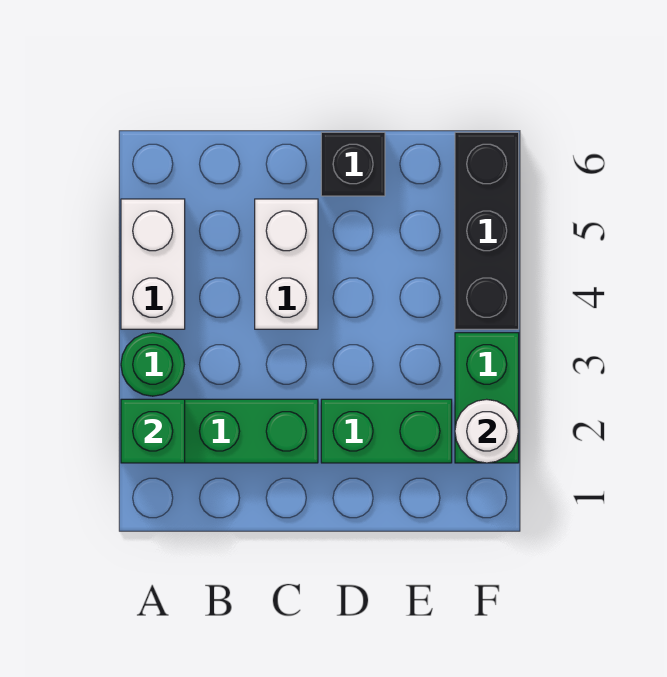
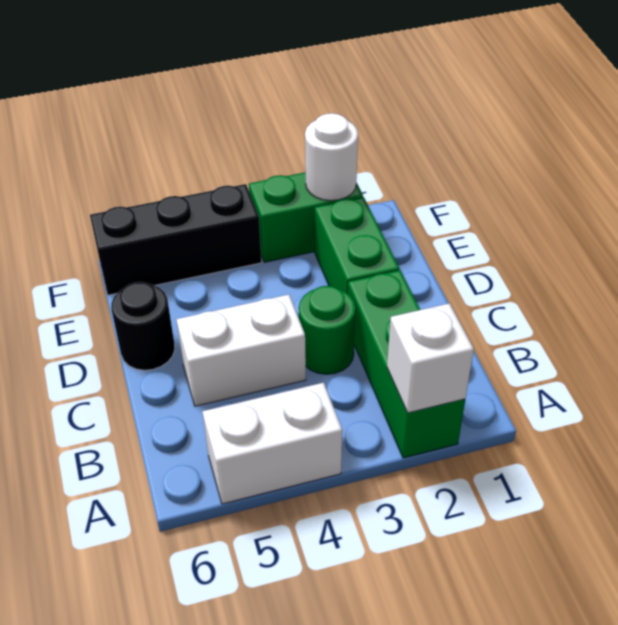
green 1x1 brick [121,399,185,463] -> white 1x1 brick [387,303,474,413]
green 1x1 round brick [121,333,184,396] -> green 1x1 round brick moved to [299,286,356,374]
black 1x1 brick [321,132,385,196] -> black 1x1 round brick [111,282,175,370]

